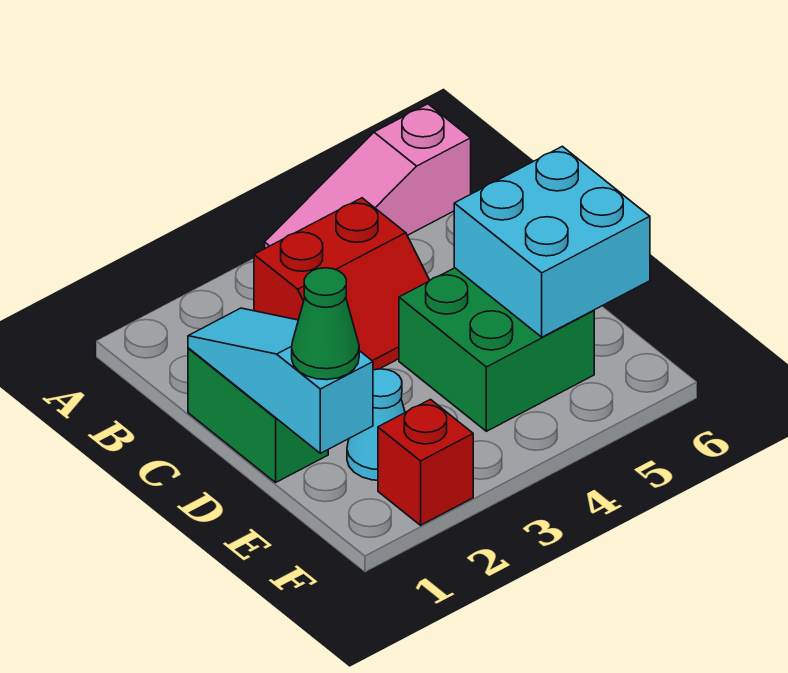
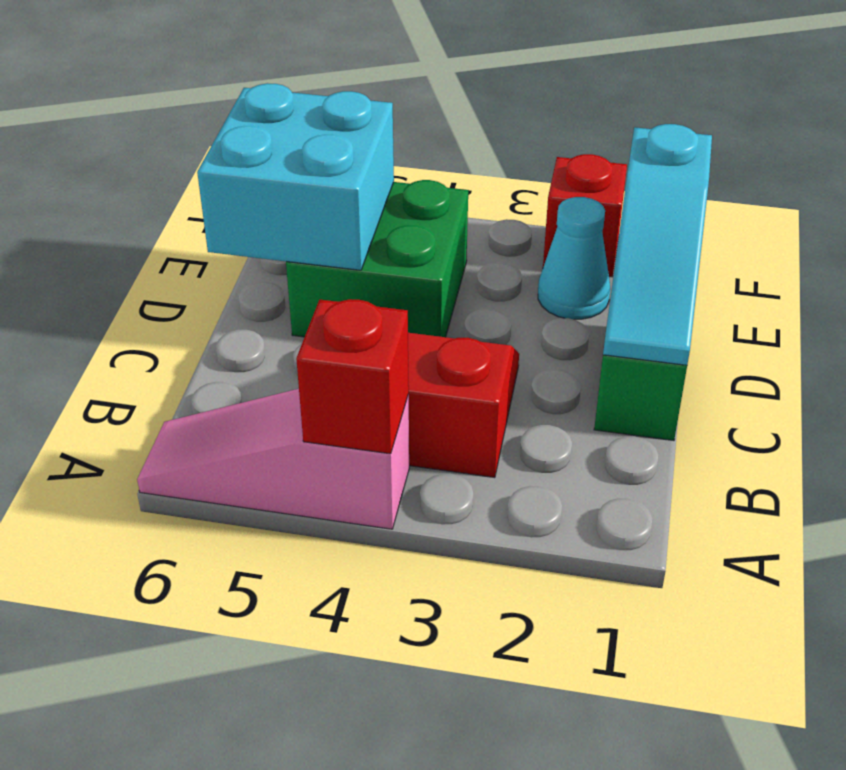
pink 1x3 slope [265,104,471,248] -> pink 1x3 slope turned to [137,389,409,529]
none -> red 1x1 brick [296,299,409,454]
green 1x1 cone [292,268,359,380] -> none

